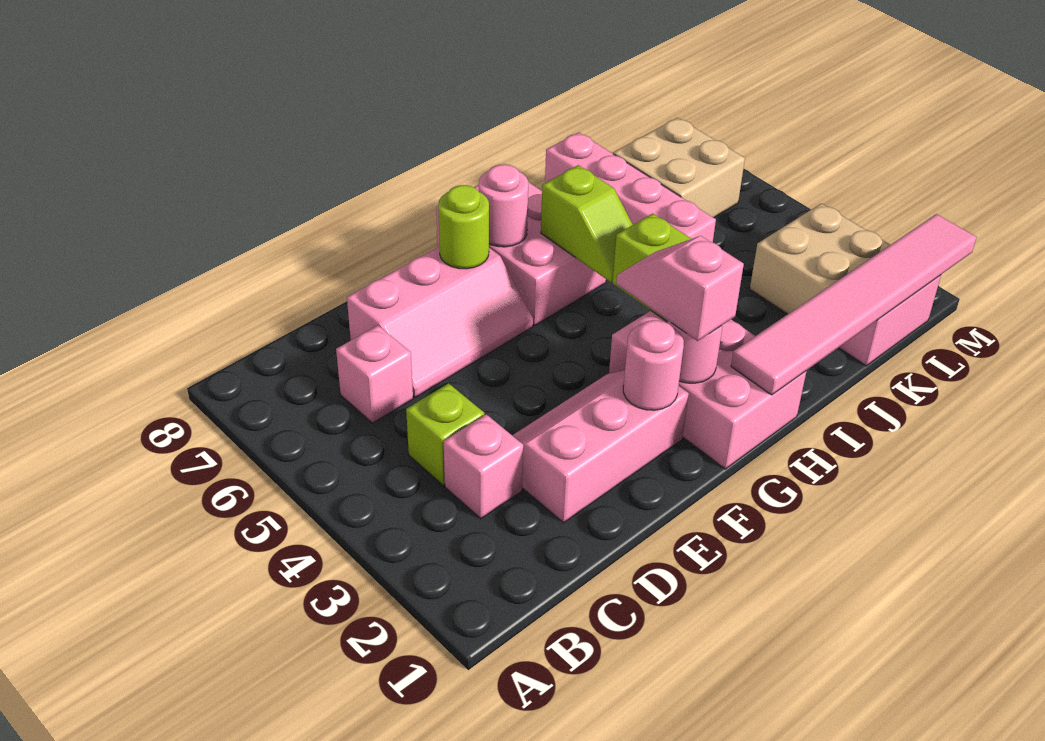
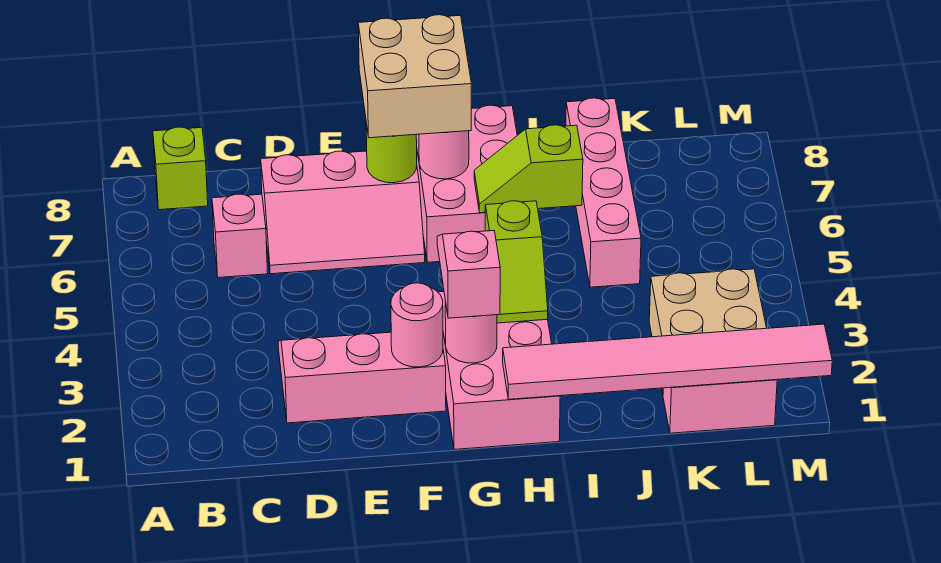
pink 1x1 brick [444,414,523,519] -> none
lime 1x1 brick [406,383,484,486] -> lime 1x1 brick moved to [153,127,208,210]
lime 1x2 slope [541,165,633,282] -> lime 1x2 slope turned to [474,125,583,213]
tan 2x2 brick [613,118,745,218] -> tan 2x2 brick moved to [358,15,471,138]

